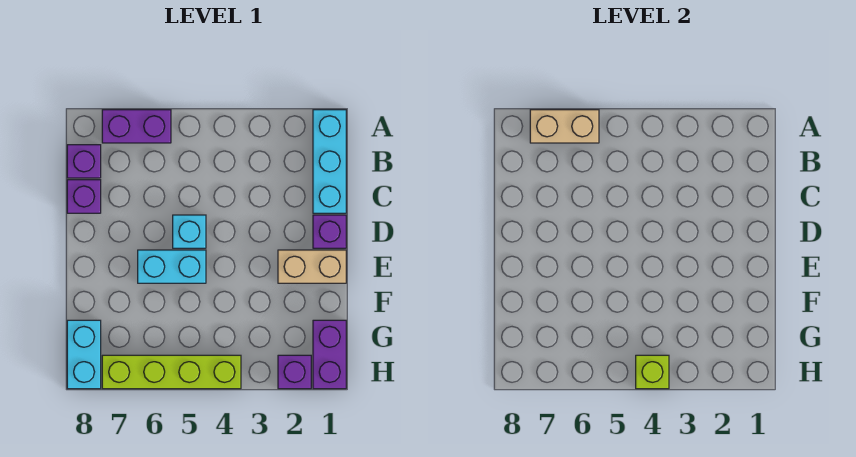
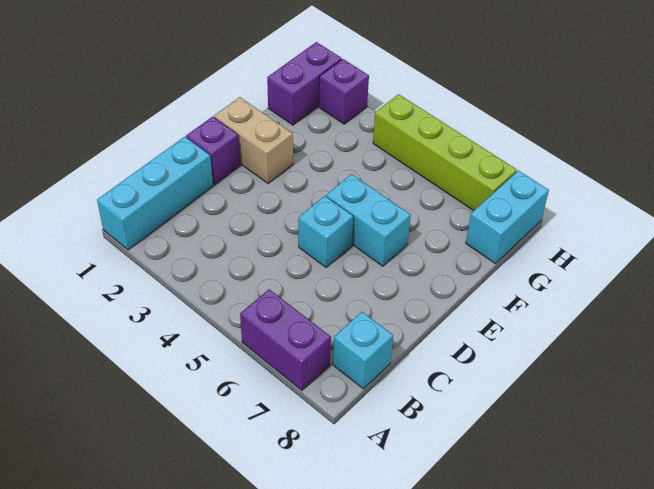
tan 1x2 brick [530,110,599,143] -> none
purple 1x1 brick [67,145,101,178] -> cyan 1x1 brick [333,312,393,389]
purple 1x1 brick [67,180,101,213] -> none
lime 1x1 brick [636,355,669,389] -> none

